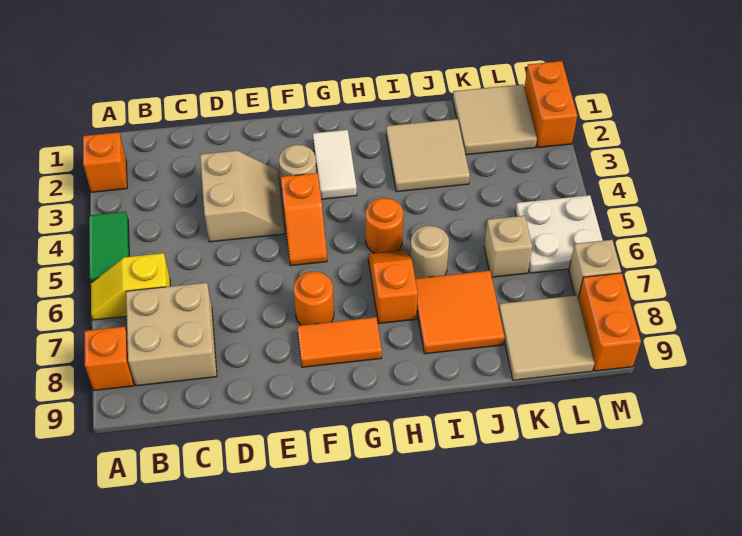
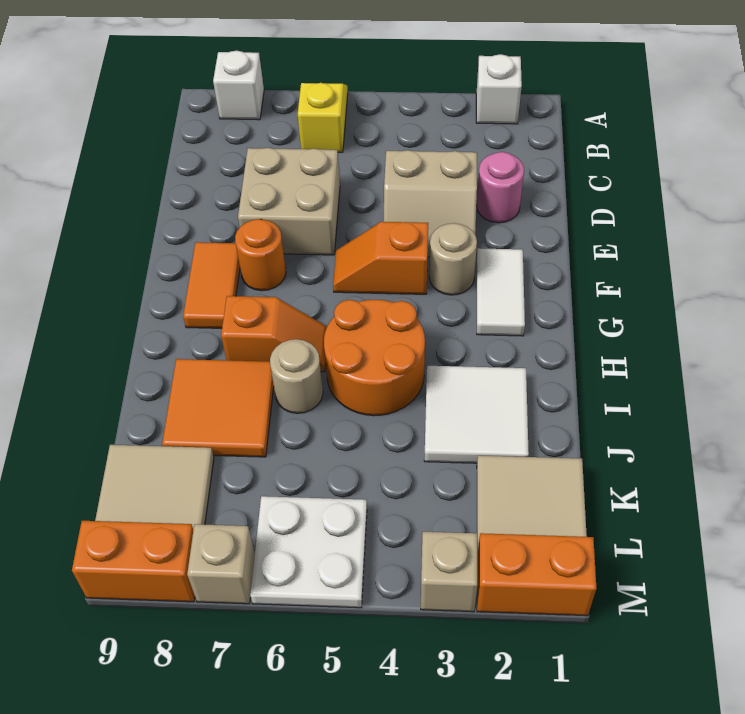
orange 1x1 brick [83,132,127,192] -> white 1x1 brick [476,54,522,124]
green 1x2 tile [89,212,129,283] -> none
orange 1x1 brick [84,327,134,390] -> white 1x1 brick [213,51,264,120]
tan 2x2 brick [126,283,217,386] -> tan 2x2 brick moved to [238,148,340,255]
none -> pink 1x1 round brick [477,152,524,223]
white 1x2 tile [313,130,357,199] -> white 1x2 tile turned to [477,248,525,336]
orange 1x1 round brick [366,198,403,253] -> orange 2x2 round brick [324,300,425,416]
tan 2x2 tile [386,119,470,192] -> white 2x2 tile [424,366,529,463]
tan 1x1 brick [484,216,532,277] -> tan 1x1 brick moved to [421,532,478,612]

